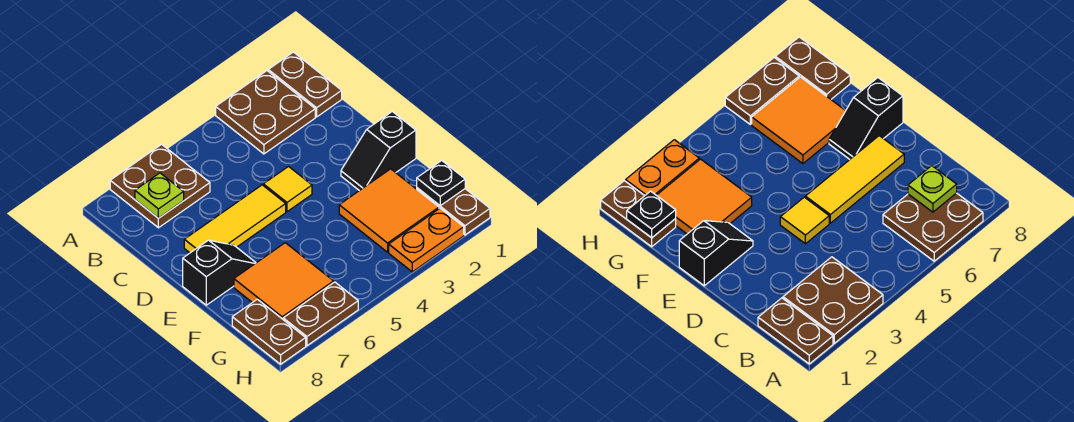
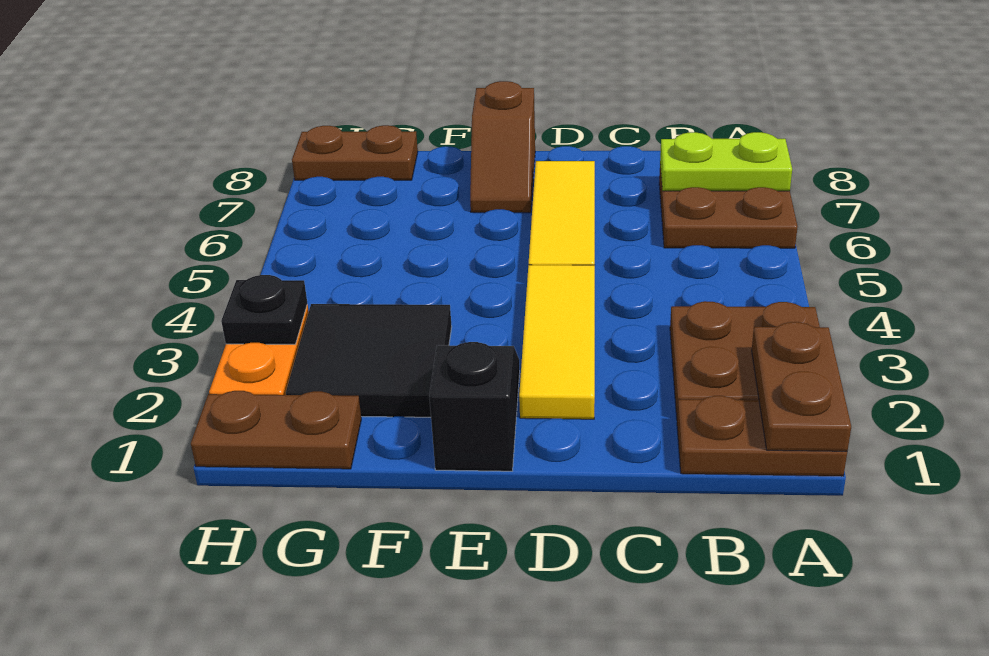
lime 1x1 plate [135,173,184,218] -> lime 1x2 plate [660,132,792,191]
yellow 1x1 tile [263,167,312,212] -> yellow 1x3 tile [519,265,595,419]
black 1x2 slope [183,240,256,305] -> brown 1x2 slope [470,81,535,213]
orange 2x2 tile [339,169,439,252] -> black 2x2 tile [286,304,452,417]
orange 2x2 tile [234,243,334,319] -> none
black 1x1 plate [417,161,465,206] -> black 1x1 plate moved to [221,275,307,344]
brown 1x2 plate [283,282,358,346] -> brown 1x2 plate moved to [752,322,851,451]

